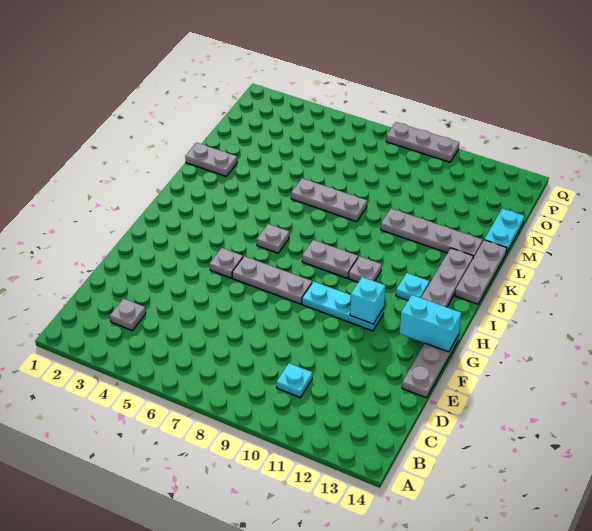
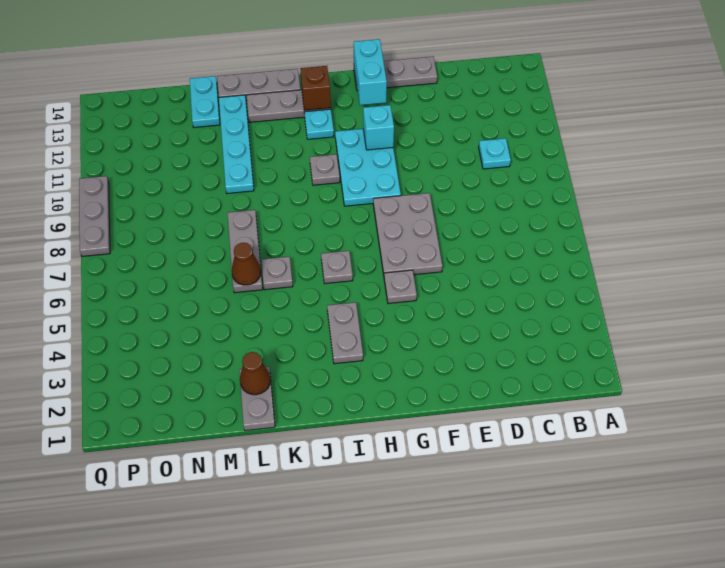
grey 1x1 plate [110,299,146,330] -> grey 1x1 plate moved to [261,257,293,290]
grey 1x3 plate [232,256,312,304] -> grey 2x3 plate [373,193,442,275]
cyan 1x3 plate [302,281,384,331] -> cyan 2x3 plate [335,129,401,206]
grey 1x2 plate [302,240,358,278] -> grey 1x2 plate moved to [327,302,363,364]
none -> brown 1x1 brick [300,66,331,110]
none -> brown 1x1 cone [240,352,270,395]
none -> brown 1x1 cone [232,243,261,285]
grey 1x4 plate [381,208,483,258] -> cyan 1x4 plate [219,95,254,194]
cyan 1x2 plate [484,208,524,253] -> cyan 1x2 plate turned to [190,76,220,127]

